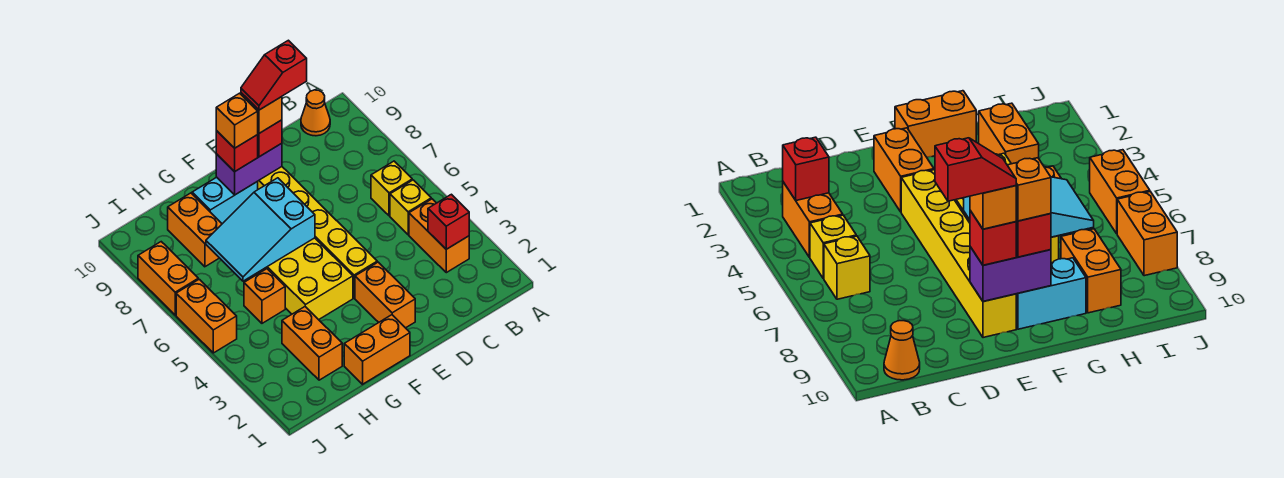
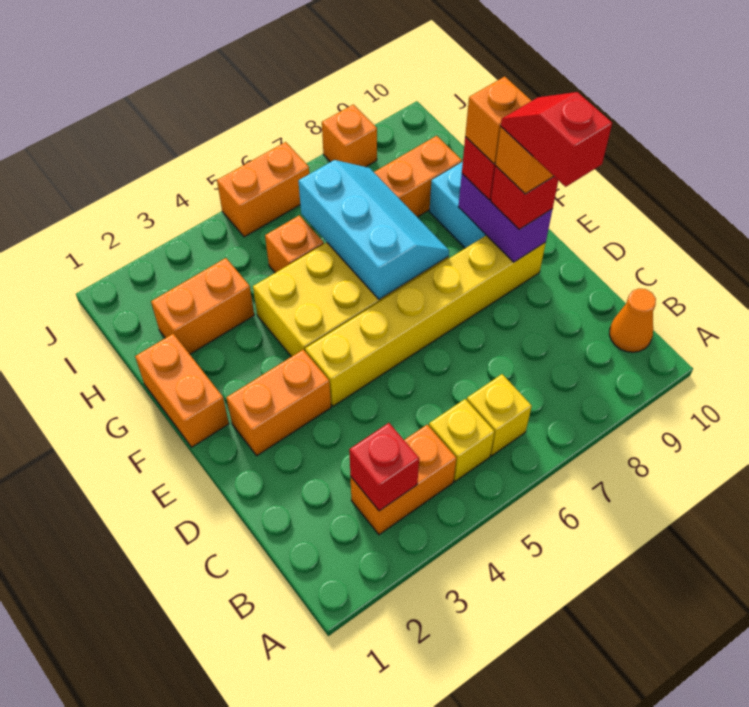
cyan 2x3 slope [206,178,315,281] -> cyan 2x3 slope turned to [298,160,449,299]
orange 1x2 brick [138,242,198,315] -> orange 1x1 brick [322,104,377,167]

